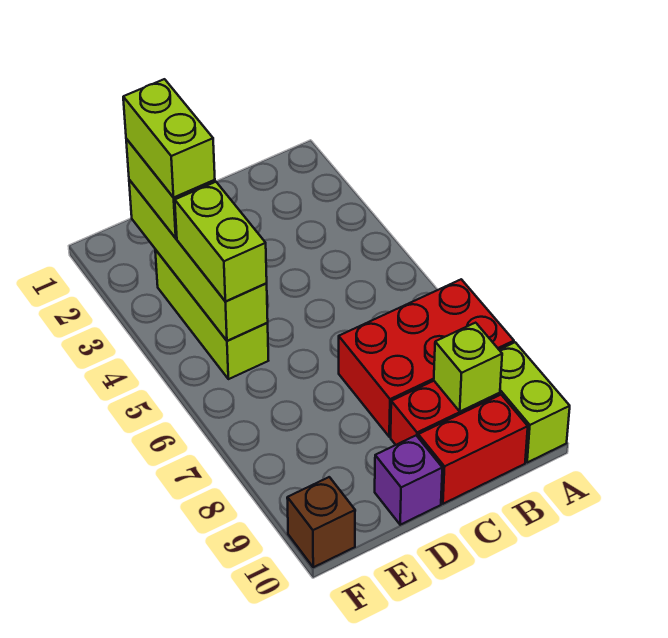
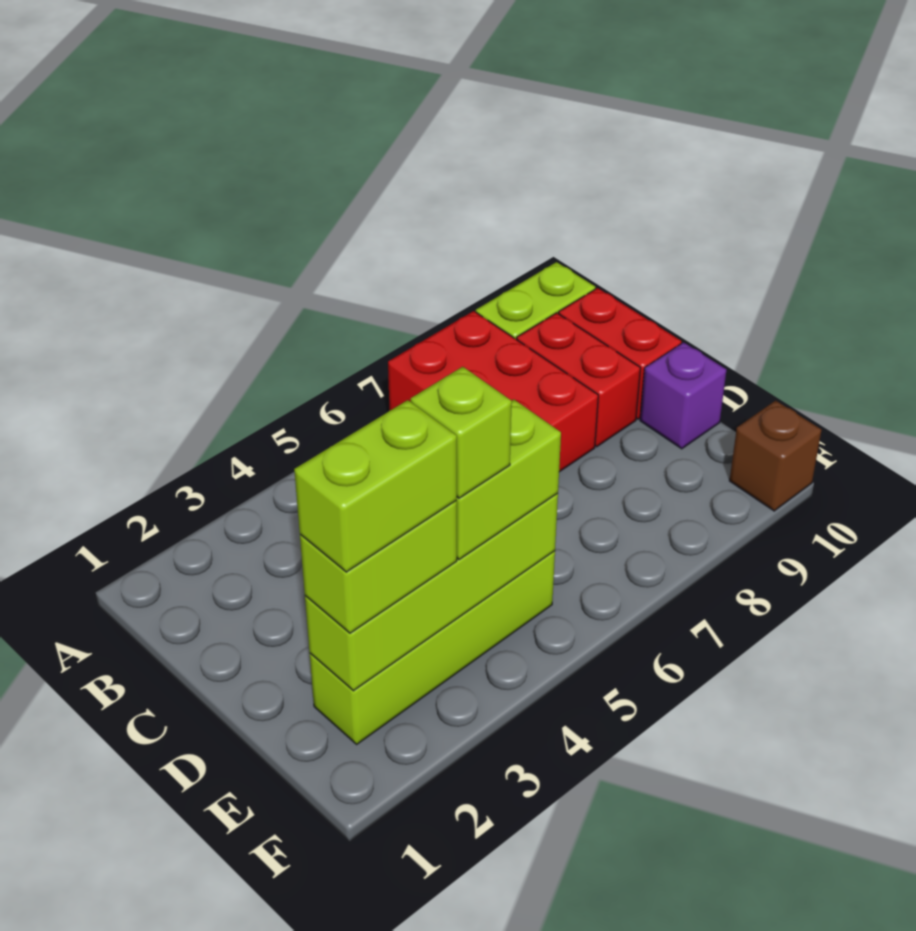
lime 1x1 brick [434,323,502,412] -> lime 1x1 brick moved to [411,367,512,498]
lime 1x3 brick [155,250,268,379] -> lime 1x4 brick [310,551,555,744]

